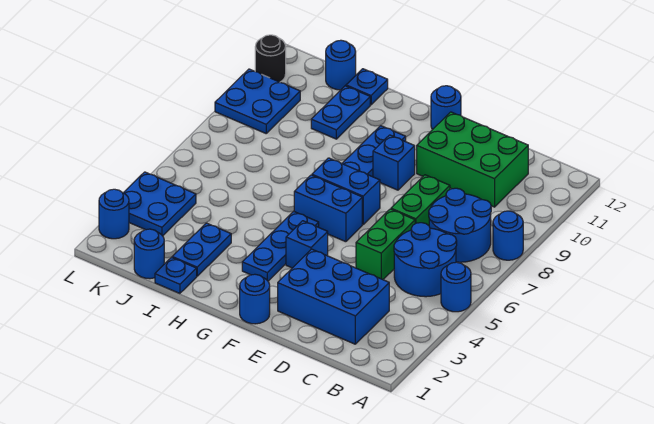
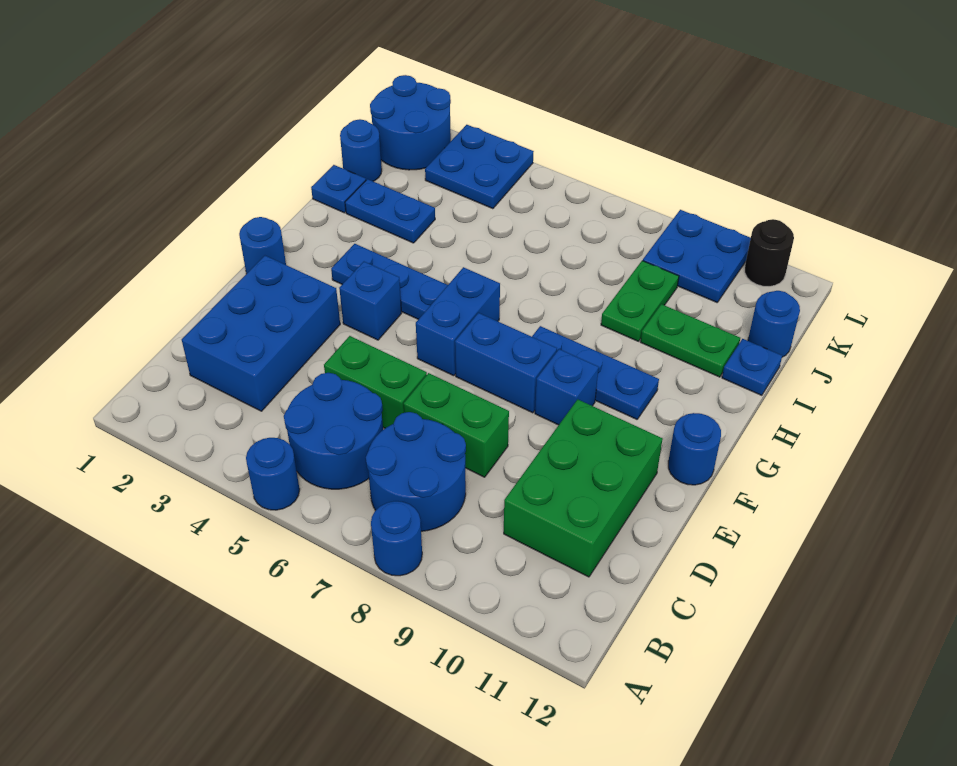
blue 1x2 brick [312,158,380,224] -> blue 1x2 brick turned to [455,313,557,413]
none -> green 1x2 plate [601,261,679,341]
blue 1x2 plate [311,86,370,139] -> green 1x2 plate [641,304,740,377]
blue 1x1 round brick [99,189,129,239] -> blue 2x2 round brick [370,75,451,170]

